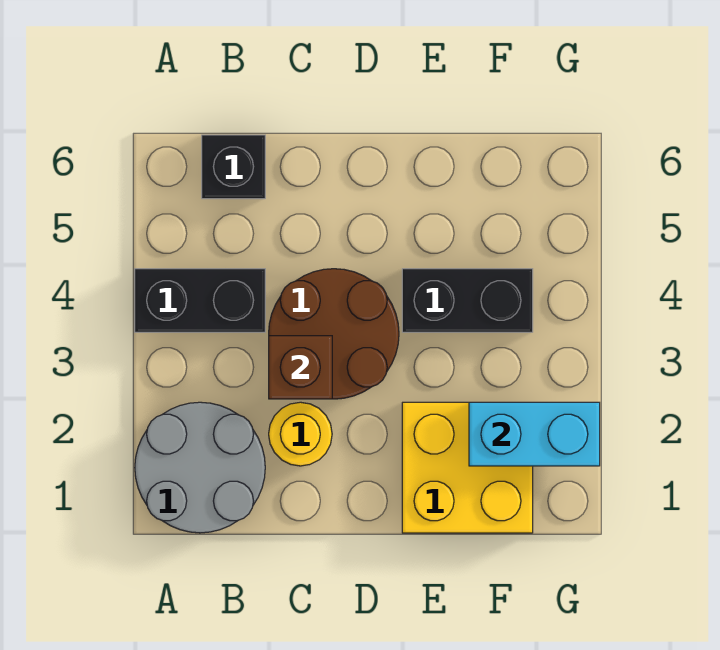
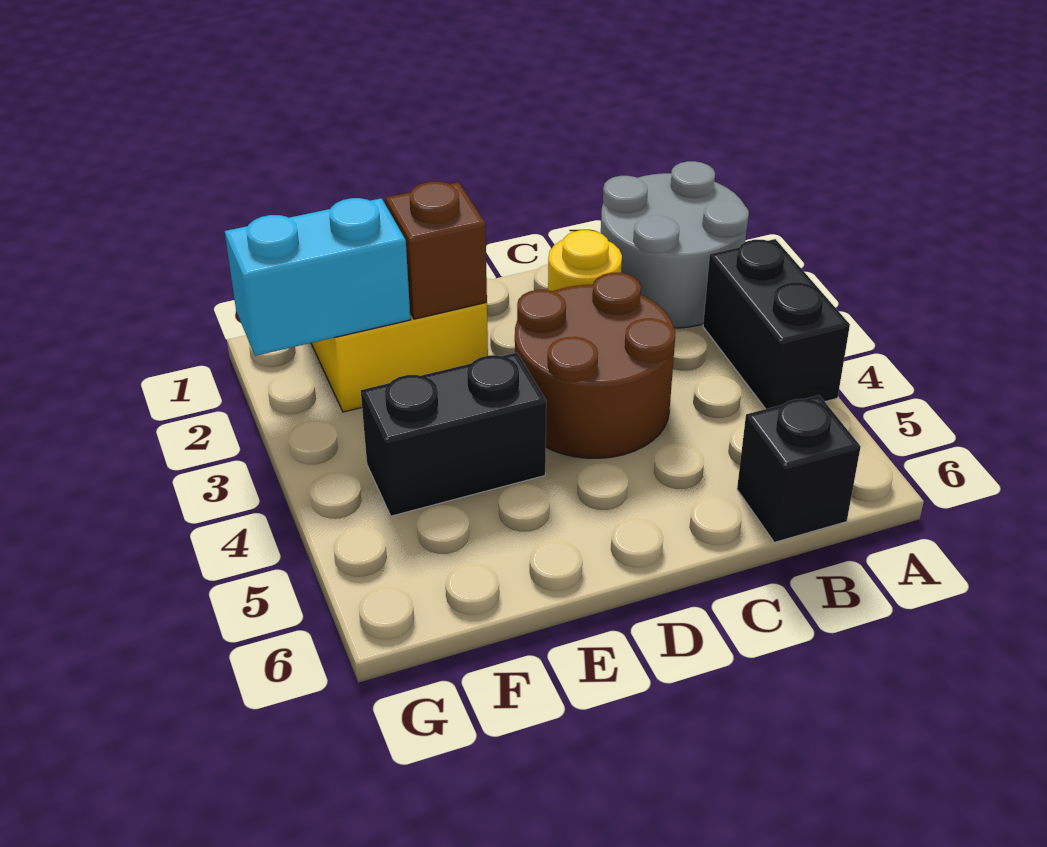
black 1x2 brick [135,269,265,332] -> black 1x2 brick turned to [703,239,850,409]
brown 1x1 brick [269,336,332,399] -> brown 1x1 brick moved to [386,182,487,319]

